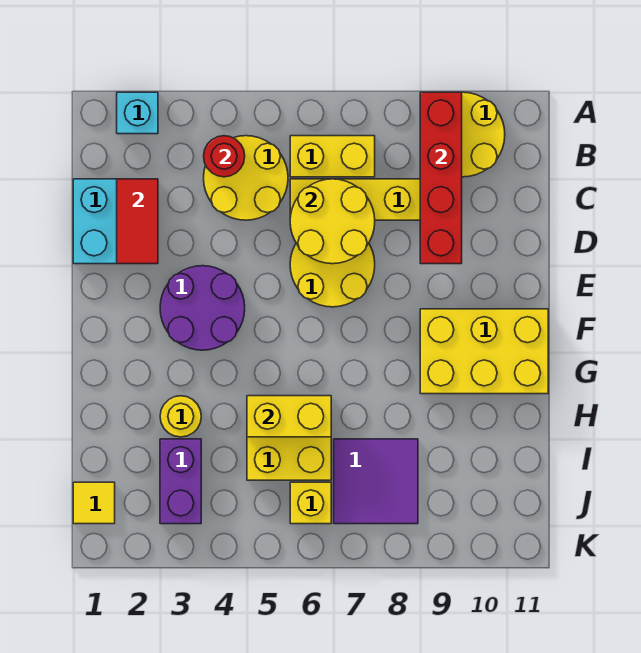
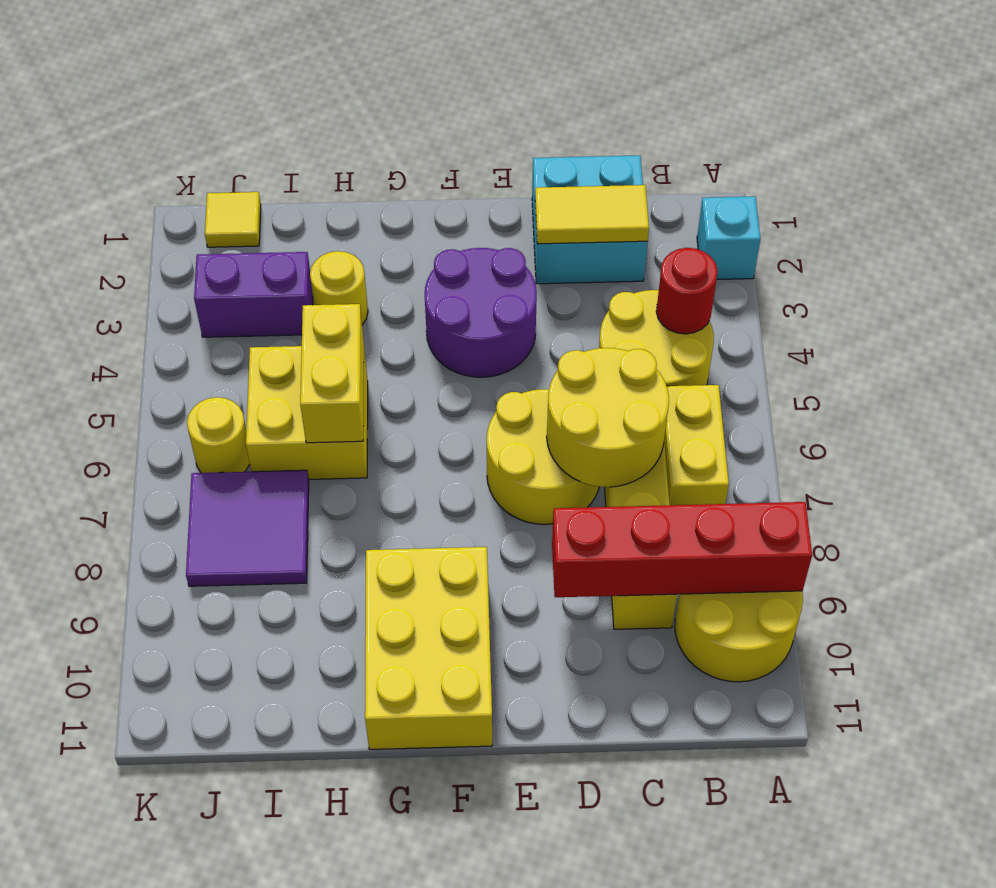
red 1x2 tile [117,179,158,264] -> yellow 1x2 tile [535,185,649,244]
yellow 1x1 brick [290,482,331,524] -> yellow 1x1 round brick [187,397,250,473]

